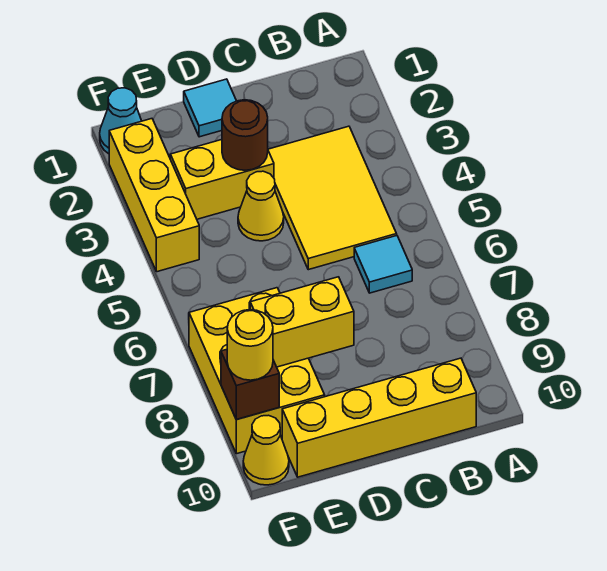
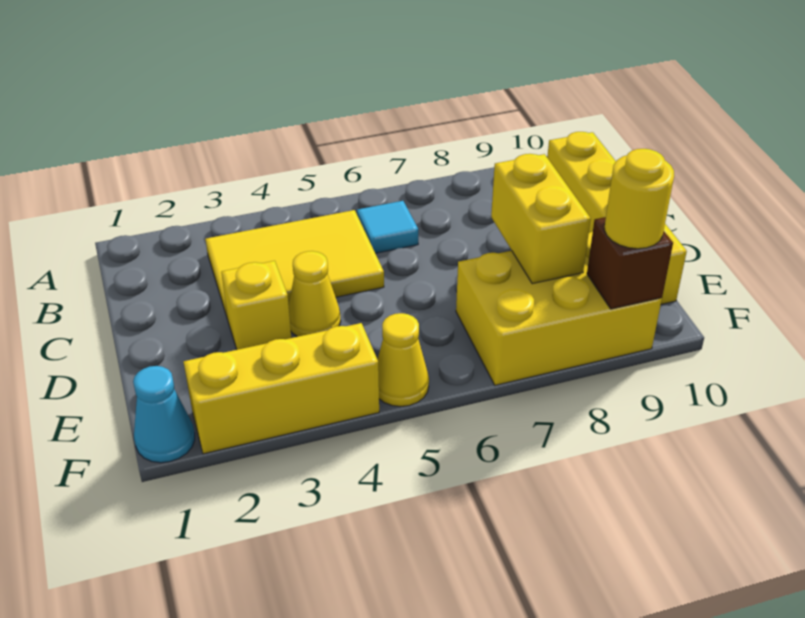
cyan 1x1 tile [184,79,236,137] -> none
yellow 1x2 brick [170,140,274,219] -> yellow 1x1 brick [221,261,291,350]
brown 1x1 round brick [222,100,268,170] -> none
yellow 1x1 cone [243,415,289,485] -> yellow 1x1 cone moved to [377,313,429,407]

